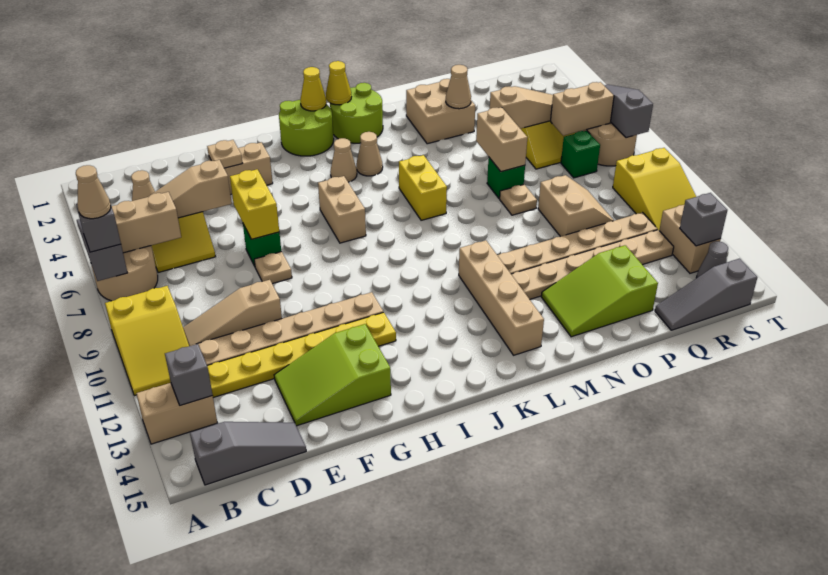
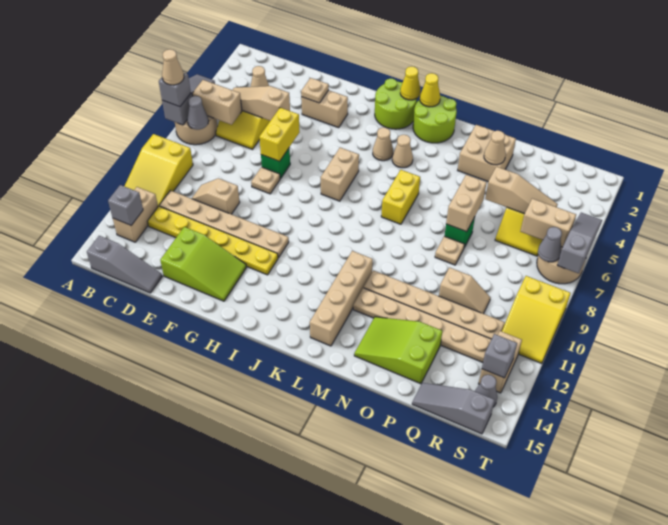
tan 1x2 brick [136,383,217,444] -> tan 1x2 brick turned to [113,187,158,242]
none -> grey 1x1 cone [187,96,209,130]
tan 1x3 slope [183,280,282,346] -> tan 1x2 slope [191,178,240,214]
lime 2x3 slope [274,324,391,426] -> lime 2x3 slope turned to [160,227,247,301]
tan 2x2 slope [538,175,614,237] -> tan 1x2 slope [439,268,491,314]
green 1x1 brick [561,131,600,178] -> none
none -> grey 1x1 cone [538,227,562,262]

